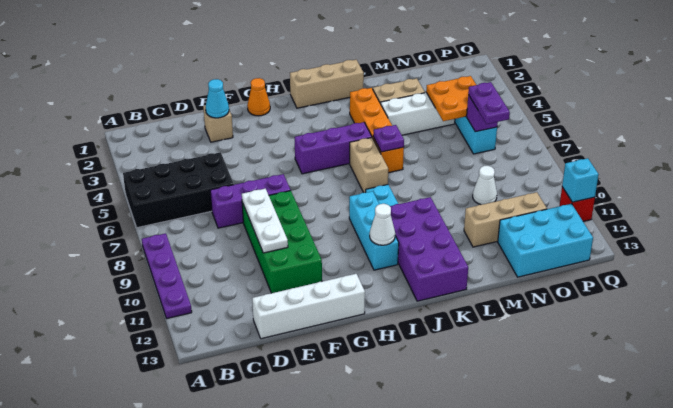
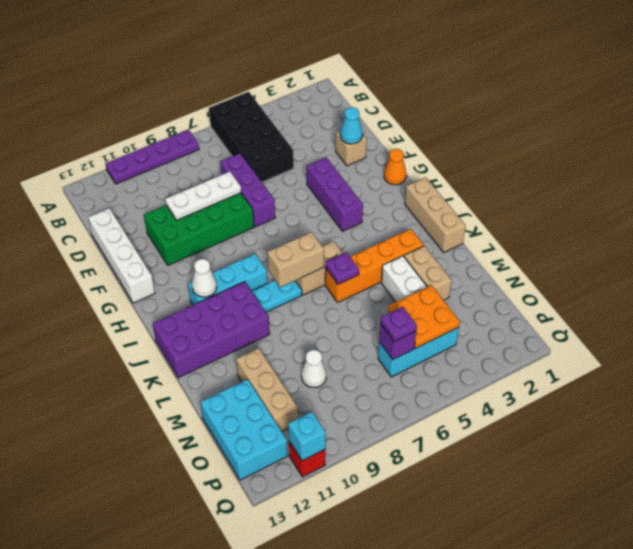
purple 1x3 brick [295,122,372,174] -> purple 1x3 brick moved to [307,157,363,231]
none -> tan 1x2 brick [268,232,324,287]
purple 1x2 plate [468,82,510,124] -> purple 1x1 plate [380,307,417,342]

